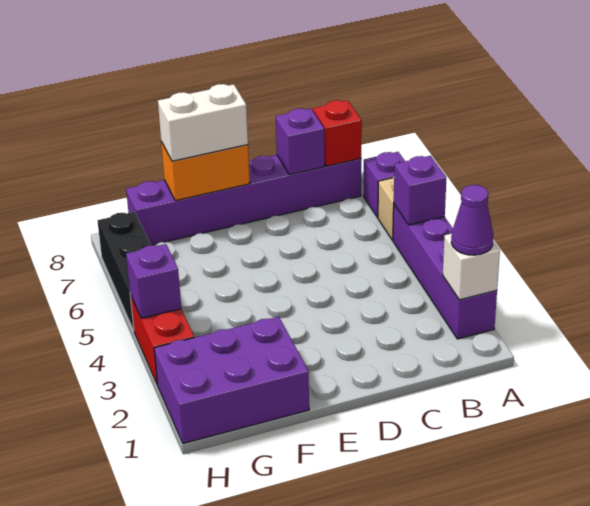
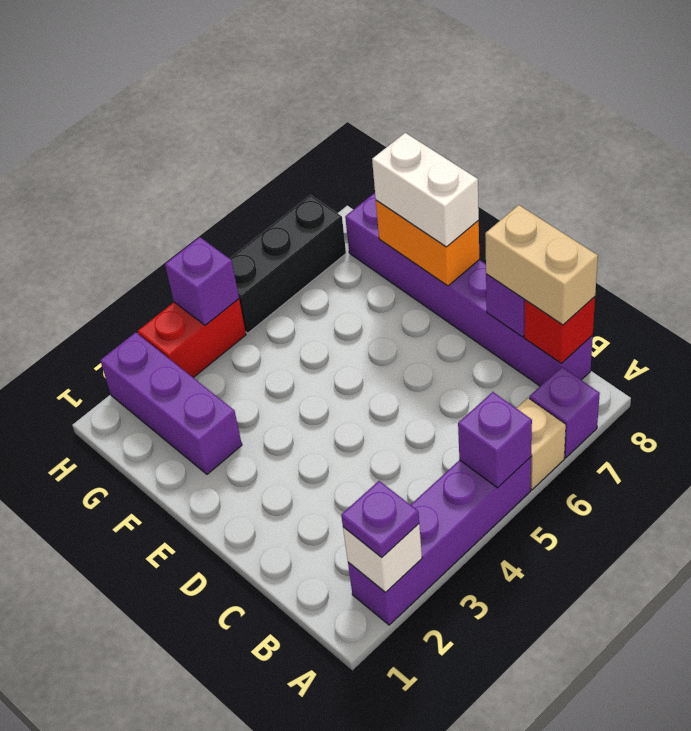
purple 1x1 cone [451,185,493,255] -> purple 1x1 plate [341,481,419,557]
none -> tan 1x2 brick [485,205,598,325]
purple 2x3 brick [154,317,309,444] -> purple 1x3 brick [100,332,242,474]

